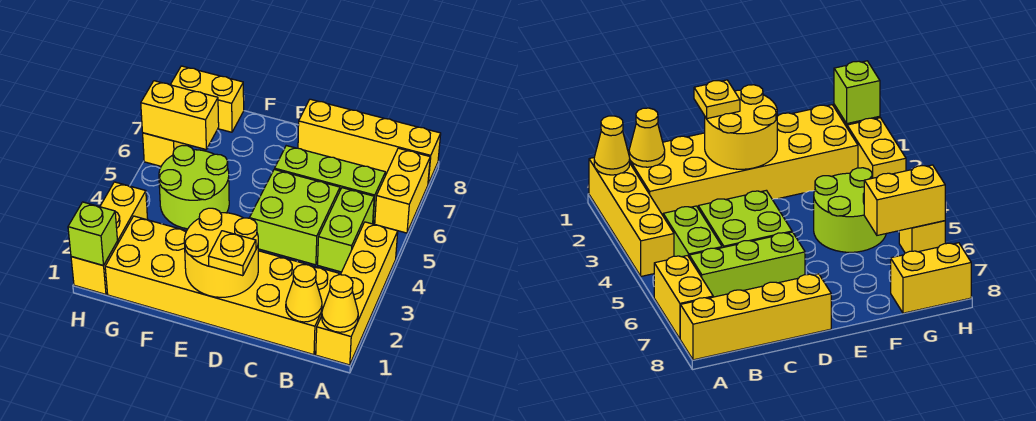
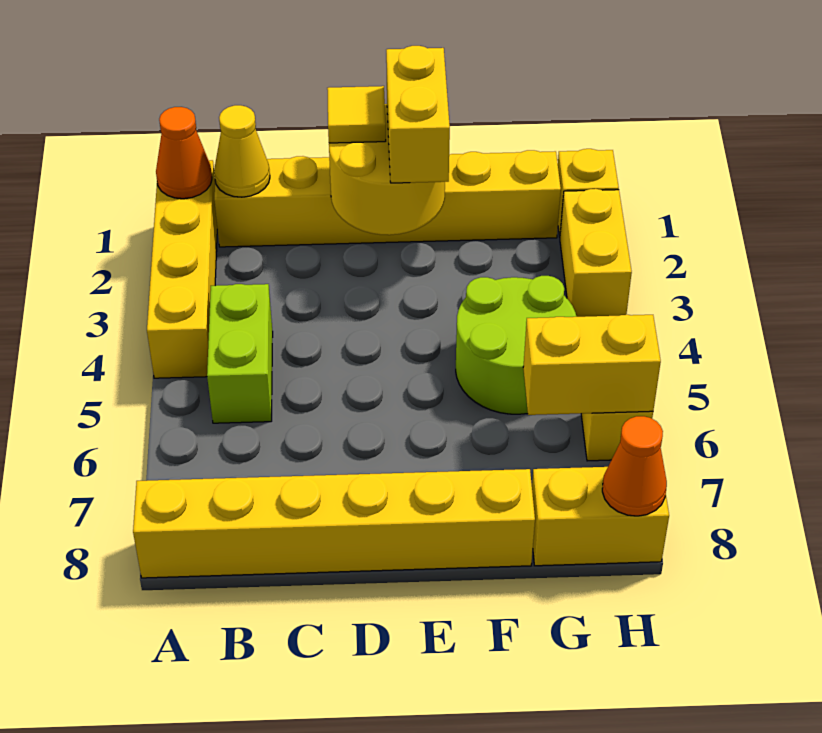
yellow 1x1 cone [322,275,358,332] -> orange 1x1 cone [156,107,212,199]
yellow 1x2 brick [375,148,430,233] -> yellow 1x2 brick moved to [386,46,450,183]
yellow 1x4 brick [298,99,441,184] -> yellow 1x6 brick [133,469,535,578]
yellow 2x6 brick [105,216,339,355] -> yellow 1x6 brick [214,150,561,247]
lime 1x3 brick [275,146,385,223] -> none
lime 2x2 brick [250,169,340,265] -> none
yellow 1x1 plate [209,231,256,276] -> yellow 1x1 tile [327,86,386,143]
lime 1x1 brick [68,202,117,266] -> none
none -> orange 1x1 cone [602,416,667,516]

